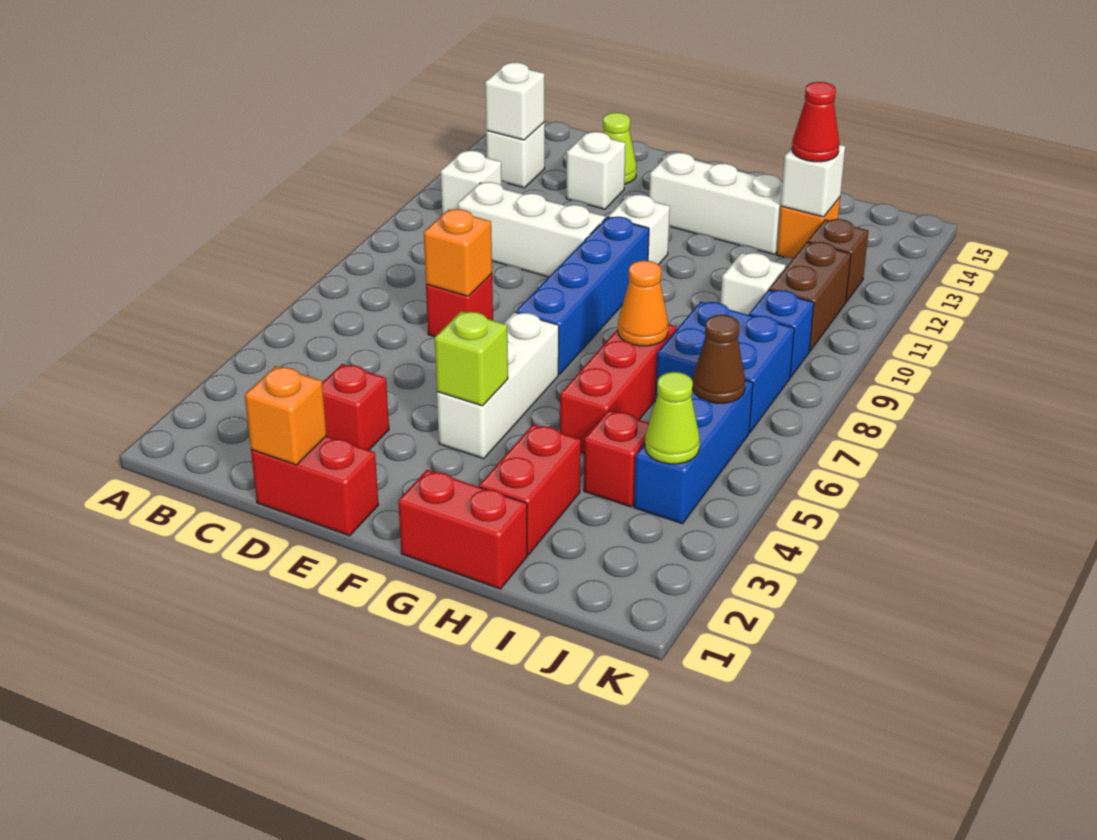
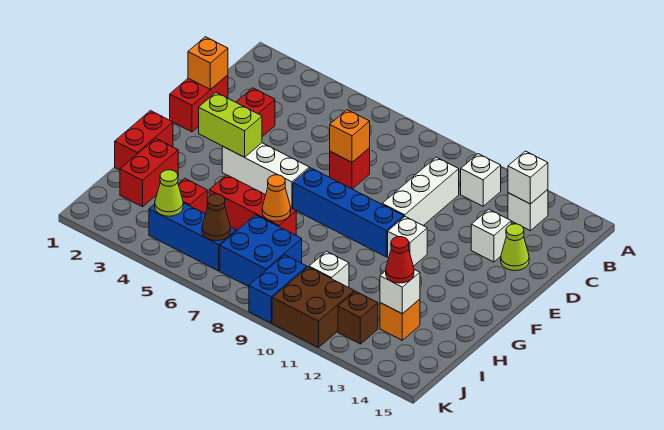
lime 1x1 brick [435,311,508,406] -> lime 1x2 brick [199,93,262,157]
white 1x3 brick [649,153,783,255] -> none
red 1x2 brick [479,424,581,555] -> red 1x2 brick turned to [120,139,178,207]
blue 1x1 brick [749,290,814,377] -> blue 1x2 brick [249,255,307,323]
brown 1x2 brick [769,242,851,351] -> brown 2x2 brick [272,267,354,348]

